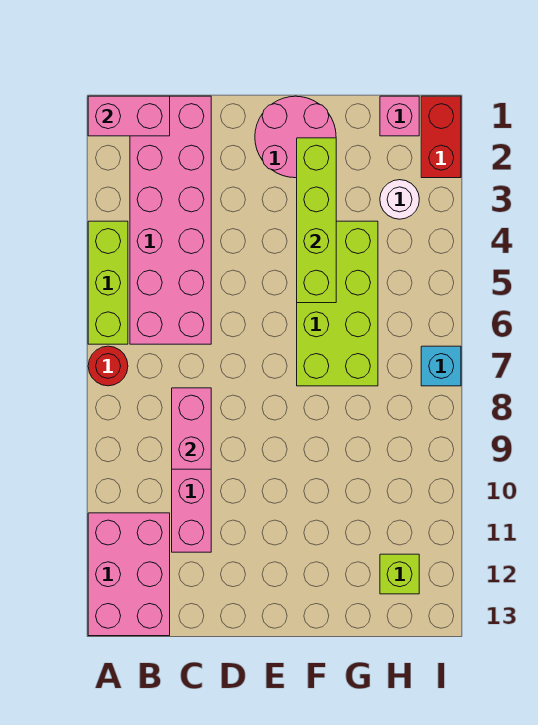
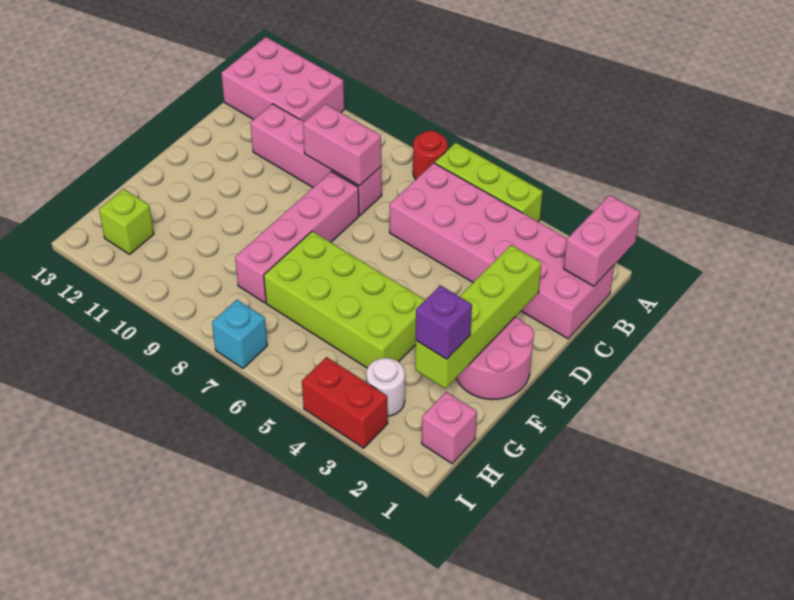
none -> pink 1x4 brick [235,172,359,303]
lime 1x4 brick [297,138,336,303] -> lime 1x4 brick turned to [415,245,542,389]
none -> purple 1x1 brick [416,285,472,359]
red 1x2 brick [421,96,461,178] -> red 1x2 brick moved to [302,357,388,448]

